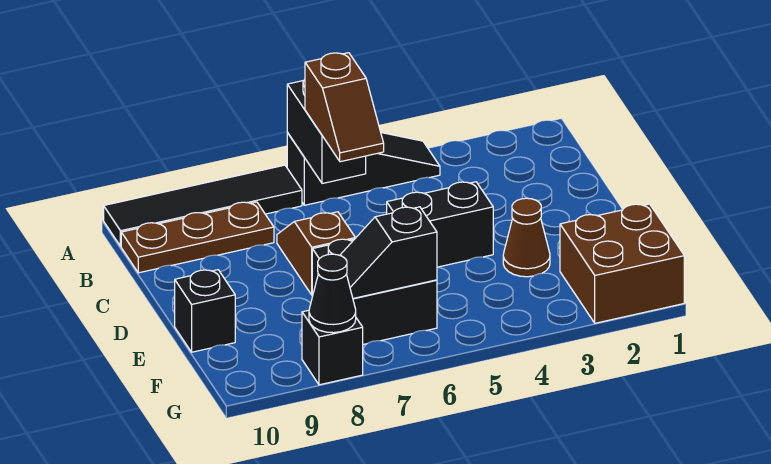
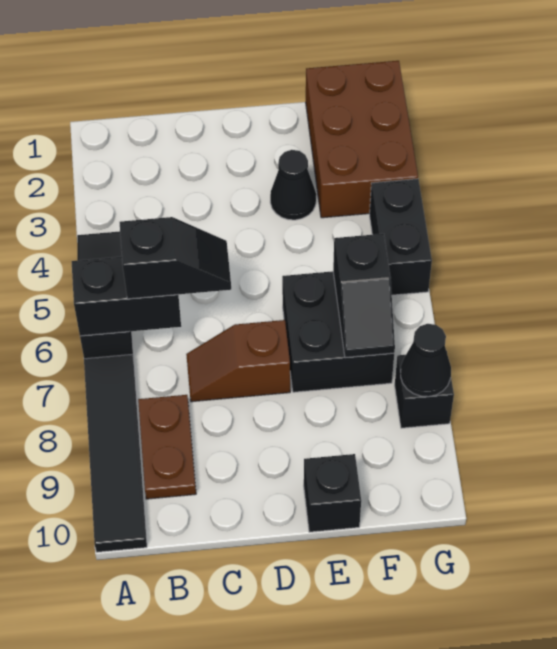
brown 1x2 slope [305,53,384,162] -> black 1x2 slope [120,217,231,299]
brown 1x3 plate [121,202,274,273] -> brown 1x2 plate [138,395,196,499]
black 1x2 brick [387,182,493,267] -> black 1x2 brick moved to [370,179,432,295]
brown 1x1 cone [503,198,550,277] -> black 1x1 cone [270,150,316,220]
brown 2x2 brick [560,204,684,323] -> brown 2x3 brick [306,61,418,218]

